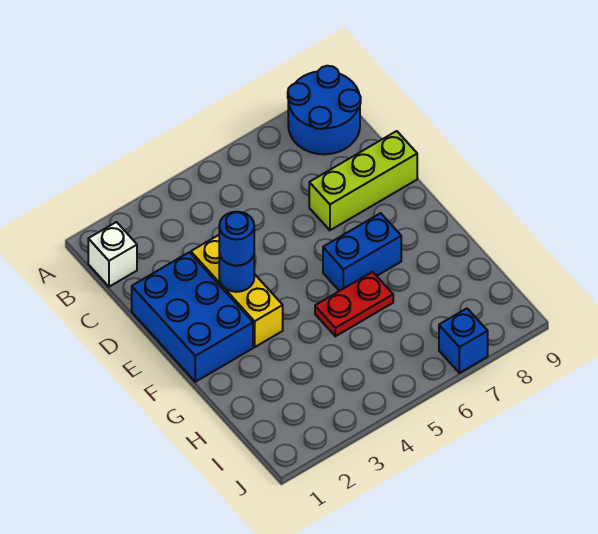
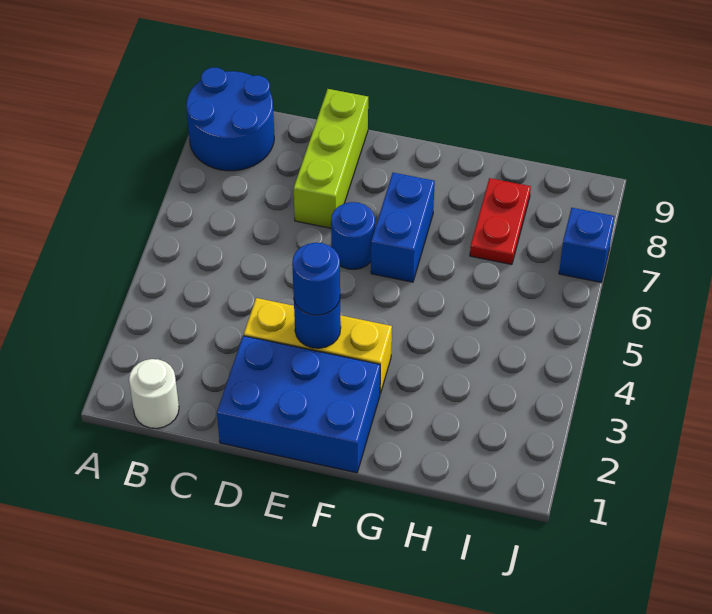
white 1x1 brick [88,222,137,287] -> white 1x1 round brick [129,359,179,428]
none -> blue 1x1 round brick [331,202,375,270]
red 1x2 plate [315,272,393,336] -> red 1x2 plate moved to [470,178,531,265]

